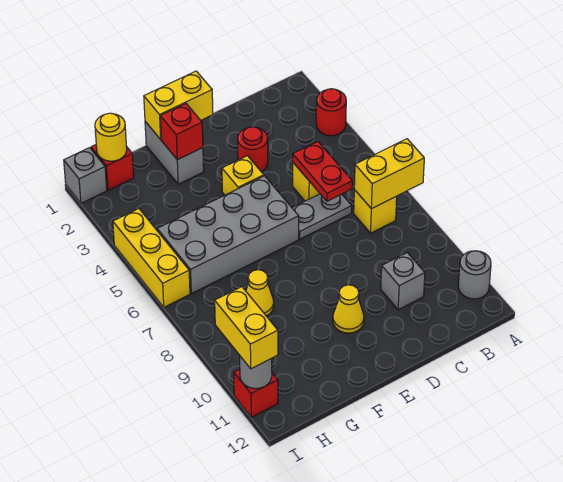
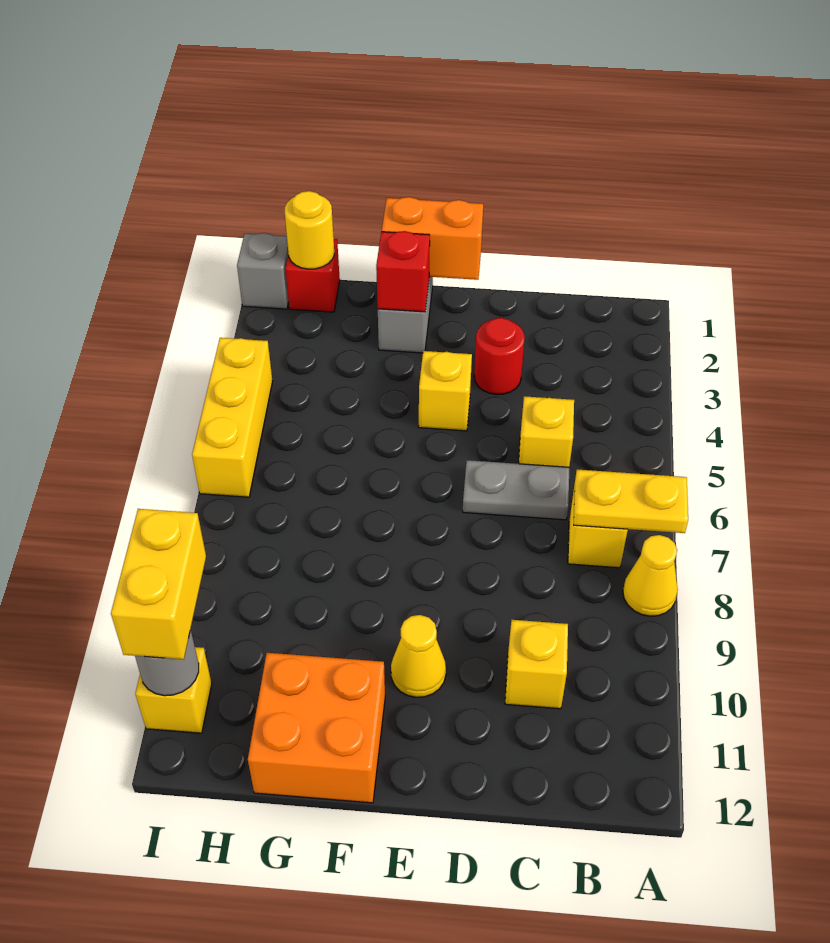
red 1x1 round brick [316,89,346,136] -> none
yellow 1x2 brick [354,139,424,209] -> yellow 1x2 plate [574,469,688,533]
grey 1x1 round brick [458,251,491,299] -> none
red 1x2 plate [293,142,352,201] -> none
grey 1x1 brick [381,253,425,310] -> yellow 1x1 brick [505,620,568,709]
yellow 1x2 brick [144,71,213,139] -> orange 1x2 brick [382,197,483,280]
grey 2x4 brick [157,176,299,294] -> none
none -> orange 2x2 brick [248,653,385,803]
yellow 1x1 cone [246,270,274,316] -> yellow 1x1 cone moved to [623,535,678,616]
red 1x1 brick [234,369,278,417] -> yellow 1x1 brick [135,647,212,733]

